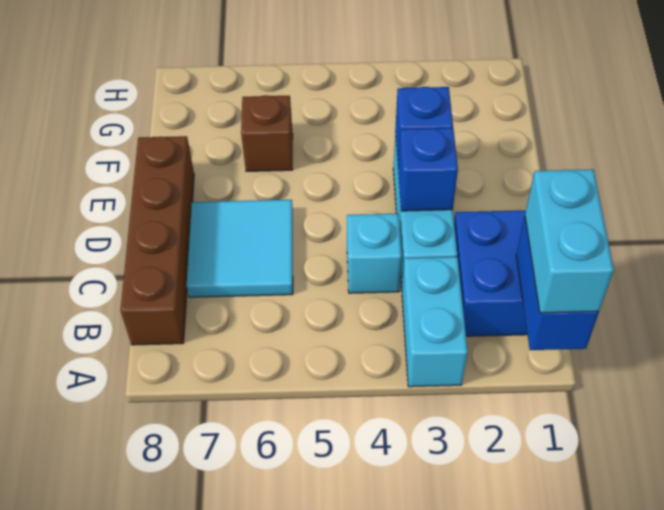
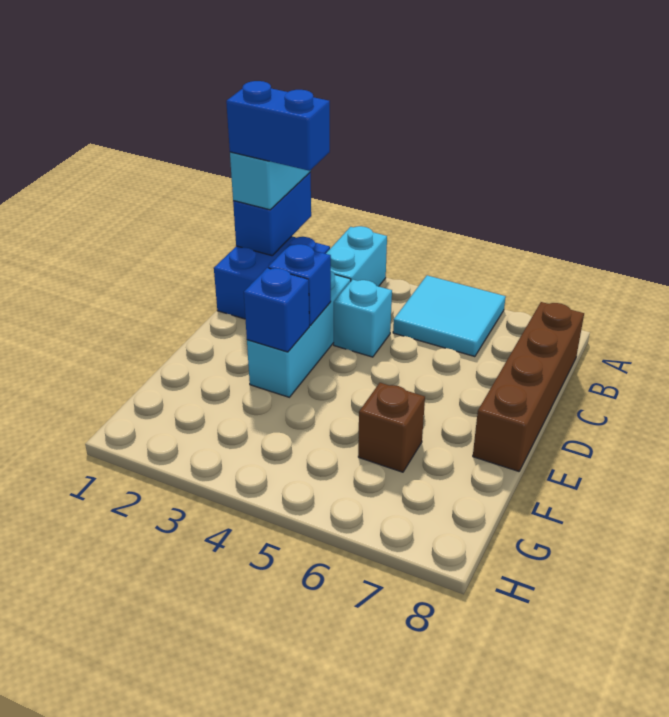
none -> blue 1x2 brick [226,81,330,171]
cyan 2x2 tile [187,200,293,297] -> cyan 2x2 tile moved to [393,275,506,357]

